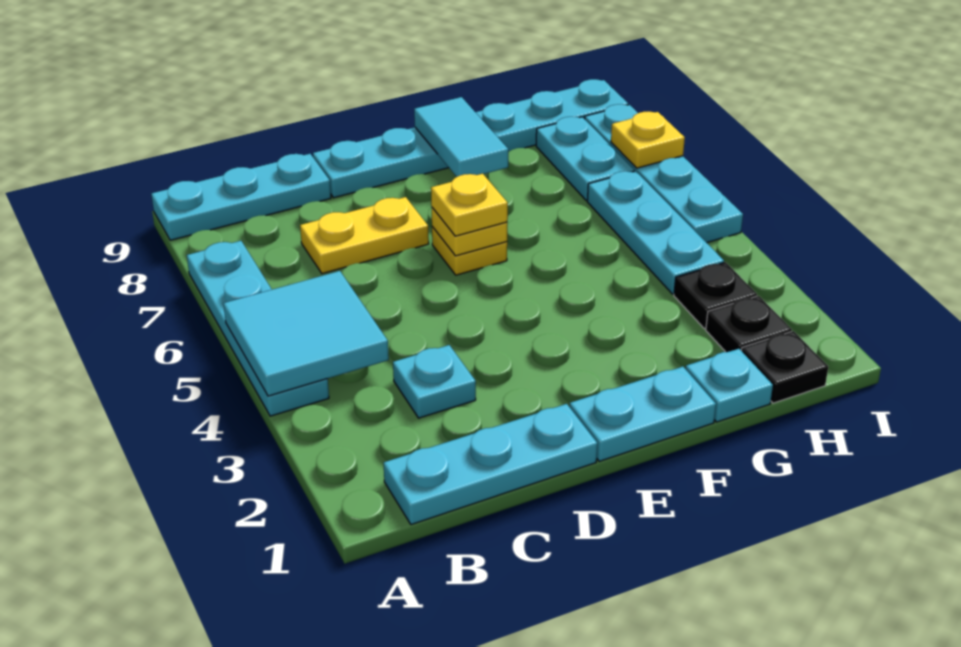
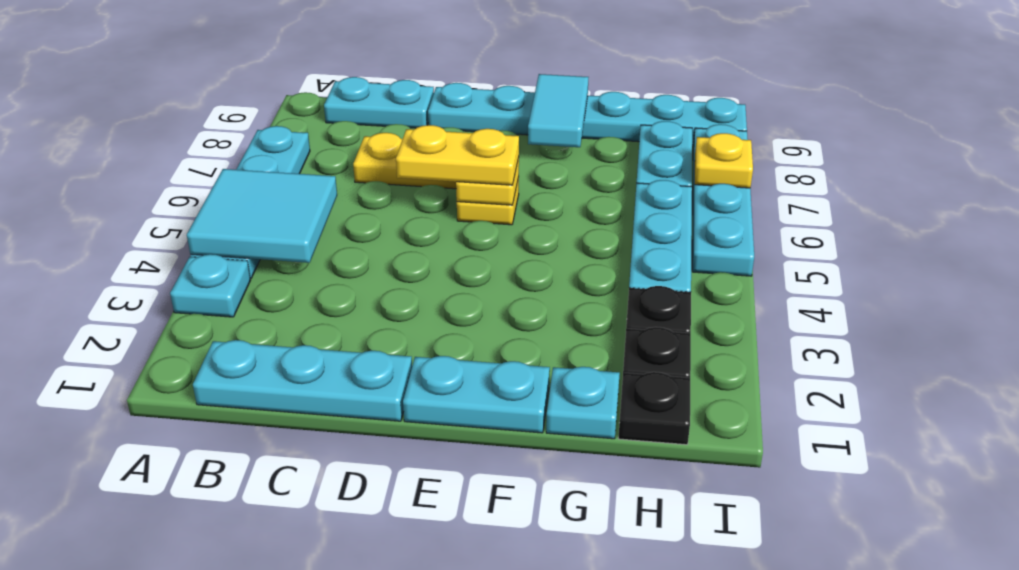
cyan 1x3 plate [151,154,331,240] -> cyan 1x2 plate [324,77,434,128]
cyan 1x1 plate [393,345,476,418] -> cyan 1x1 plate moved to [170,254,251,317]
yellow 1x1 plate [431,174,508,236] -> yellow 1x2 plate [396,125,519,185]

